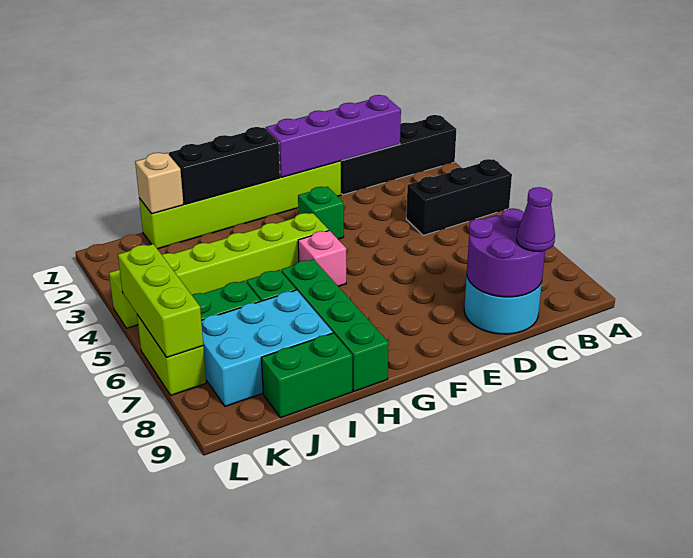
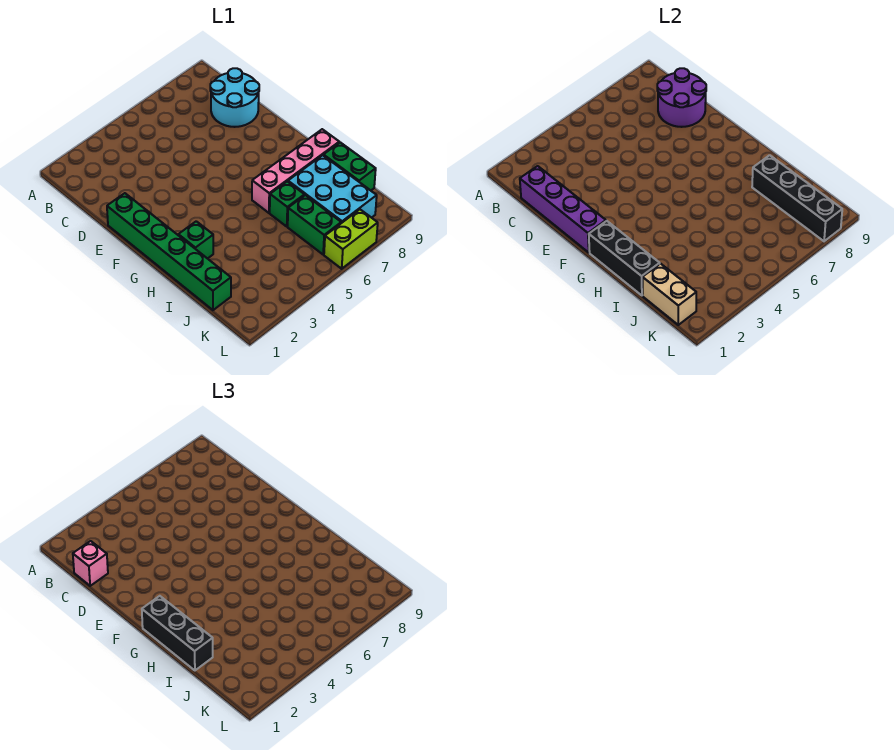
black 1x4 brick [341,115,456,195] -> black 1x4 brick moved to [752,155,842,241]
black 1x3 brick [406,159,512,235] -> black 1x3 brick moved to [142,596,213,670]
purple 1x1 cone [517,187,555,251] -> none
lime 1x6 brick [139,161,341,249] -> green 1x6 brick [107,193,231,310]
green 1x1 brick [298,187,344,239] -> green 1x1 brick moved to [178,221,213,259]
lime 1x6 brick [109,213,329,328] -> none
pink 1x1 brick [298,230,346,286] -> pink 1x1 brick moved to [73,541,108,586]
green 1x4 brick [281,259,389,391] -> pink 1x4 brick [252,129,339,213]
tan 1x1 brick [135,153,184,214] -> tan 1x2 brick [643,264,696,325]
lime 1x3 brick [118,244,203,357] -> none

